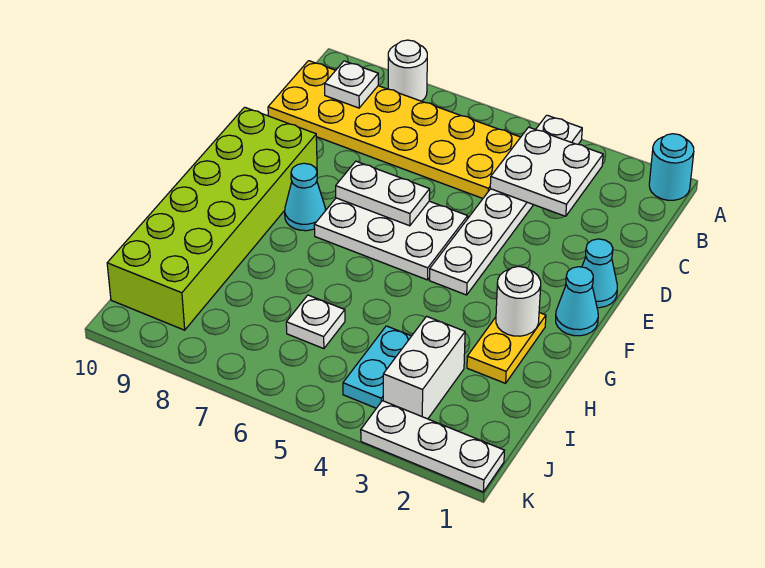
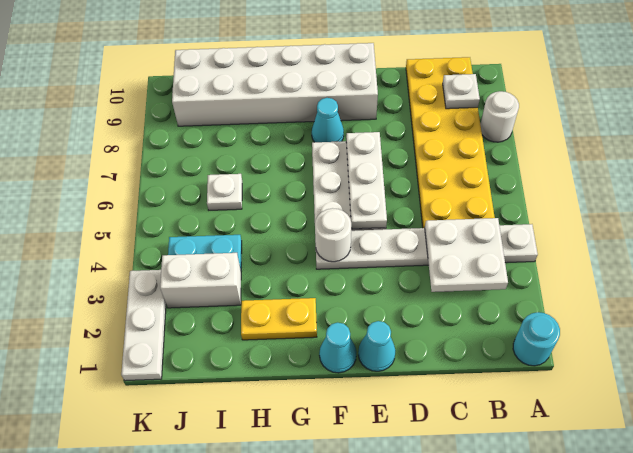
white 1x2 plate [336,161,430,226] -> white 1x3 plate [346,132,387,229]
lime 2x6 brick [107,107,317,330] -> white 2x6 brick [172,43,378,126]
white 1x1 round brick [496,266,541,336] -> white 1x1 round brick moved to [315,208,351,262]

